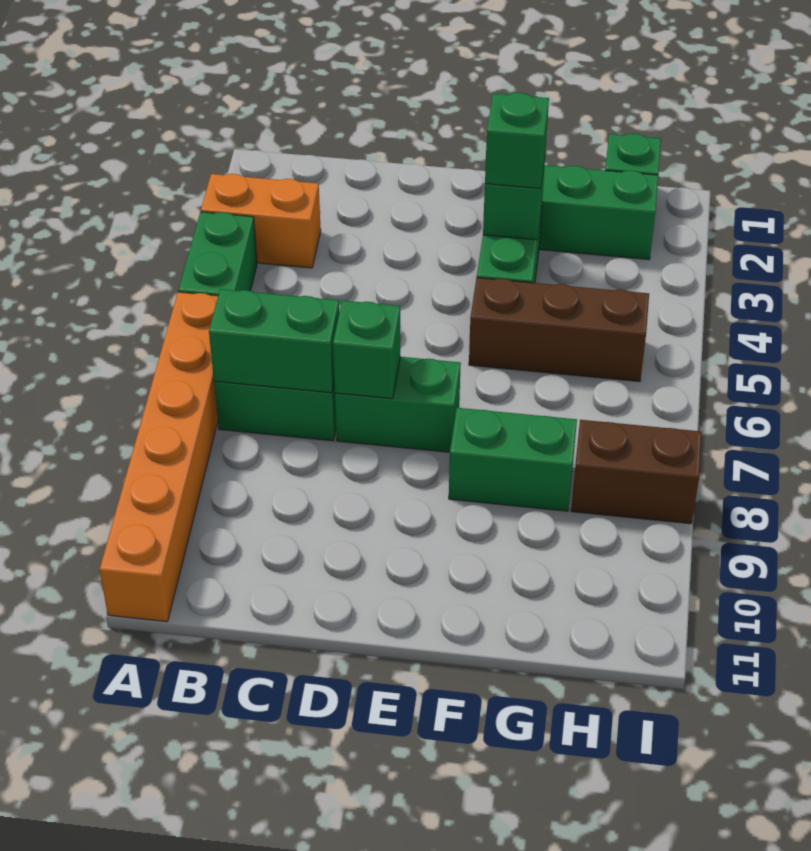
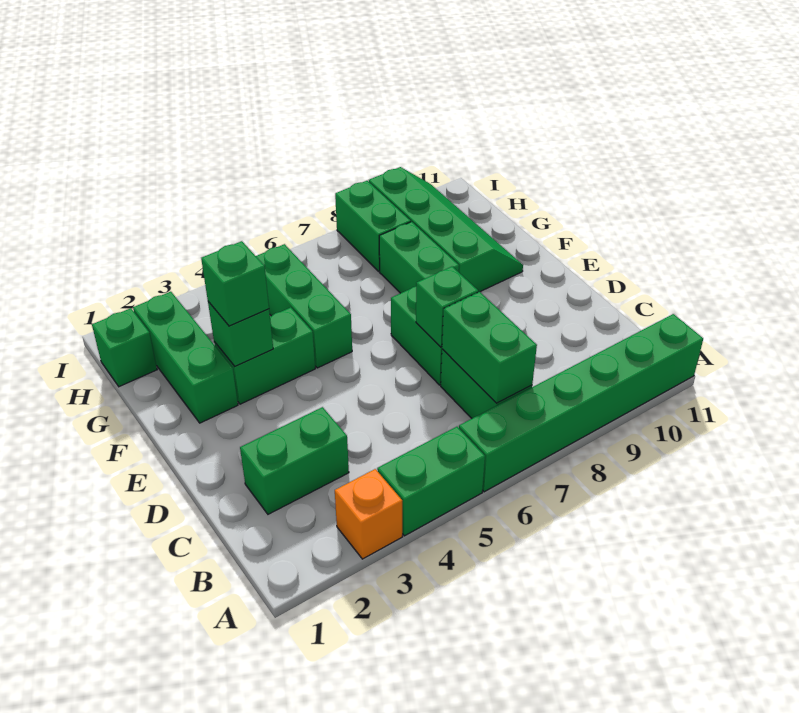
orange 1x2 brick [201,174,321,268] -> orange 1x1 brick [335,469,402,559]
orange 1x6 brick [100,292,218,622] -> green 1x6 brick [459,314,703,492]
none -> green 1x2 brick [240,407,349,514]
brown 1x3 brick [469,278,649,382] -> green 1x3 brick [256,244,352,368]
none -> green 2x4 slope [369,167,523,292]
brown 1x2 brick [571,420,702,524] -> green 1x2 brick [335,181,411,271]

